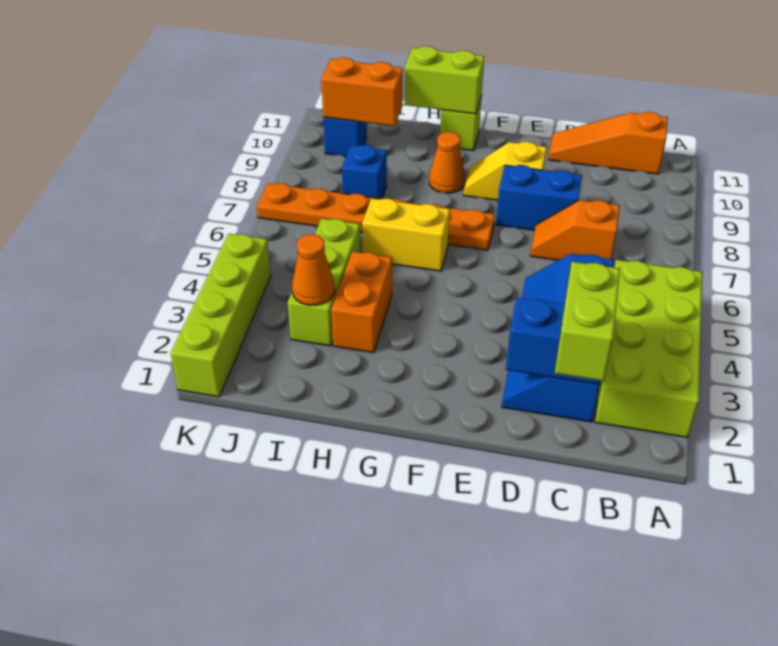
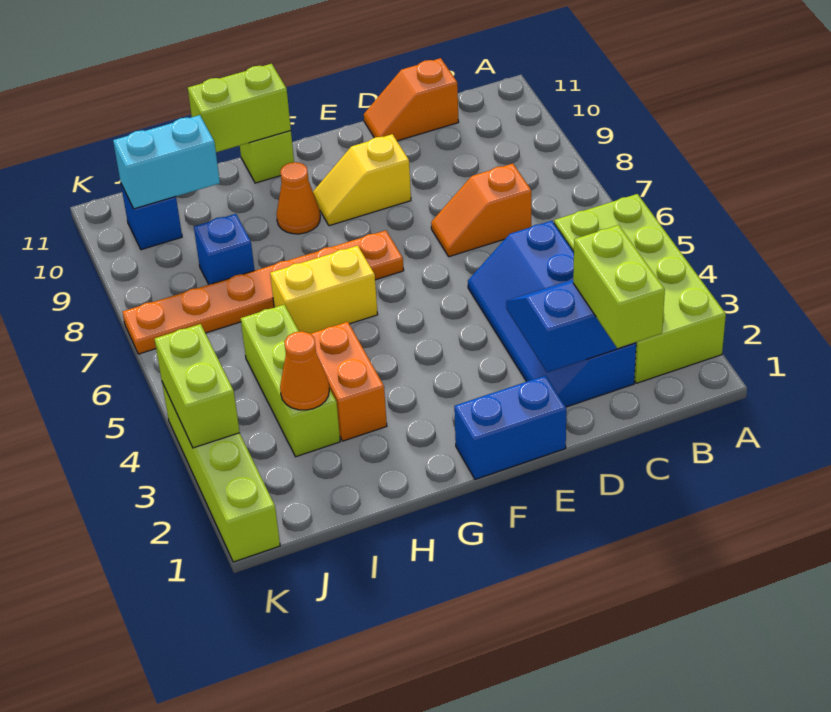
orange 1x3 slope [548,112,668,174] -> orange 1x2 slope [364,58,459,141]
blue 1x2 brick [496,165,582,230] -> blue 1x2 brick moved to [454,376,566,479]
orange 1x2 brick [321,58,403,126] -> cyan 1x2 brick [113,115,220,209]
none -> lime 1x2 brick [154,324,240,448]

